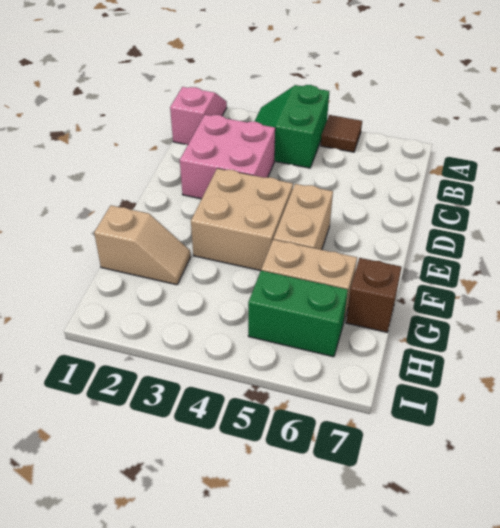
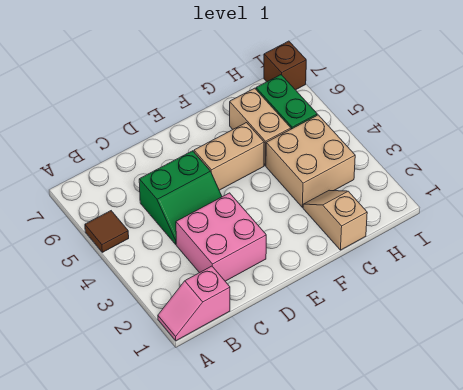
green 2x2 slope [254,85,329,168] -> green 2x2 slope moved to [139,151,222,244]
tan 2x2 brick [191,168,293,271] -> tan 2x2 brick moved to [266,115,355,207]
brown 1x1 brick [346,258,402,332] -> brown 1x1 brick moved to [264,41,306,90]

